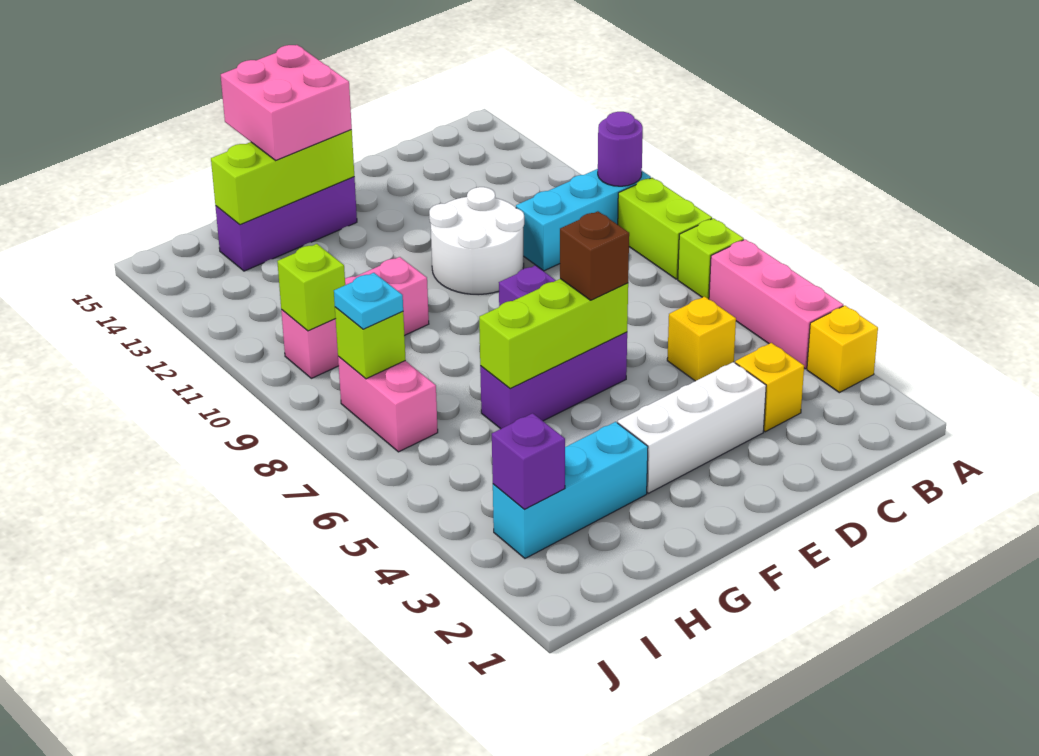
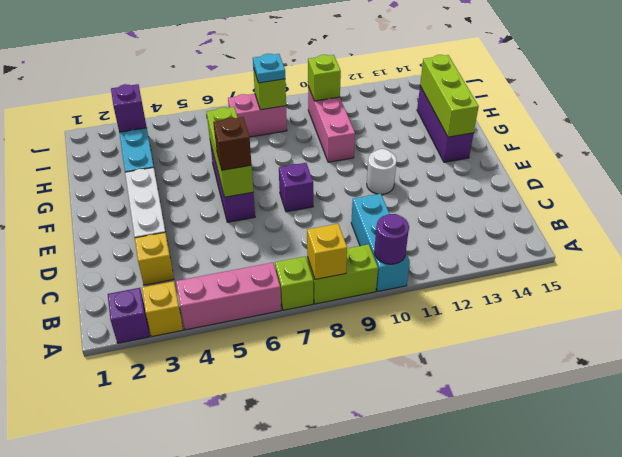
none -> purple 1x1 brick [108,288,150,343]
yellow 1x1 brick [667,297,736,381] -> yellow 1x1 brick moved to [307,224,347,279]
white 2x2 round brick [429,187,524,294] -> white 1x1 round brick [367,149,397,194]
pink 2x2 brick [221,45,352,160] -> none

